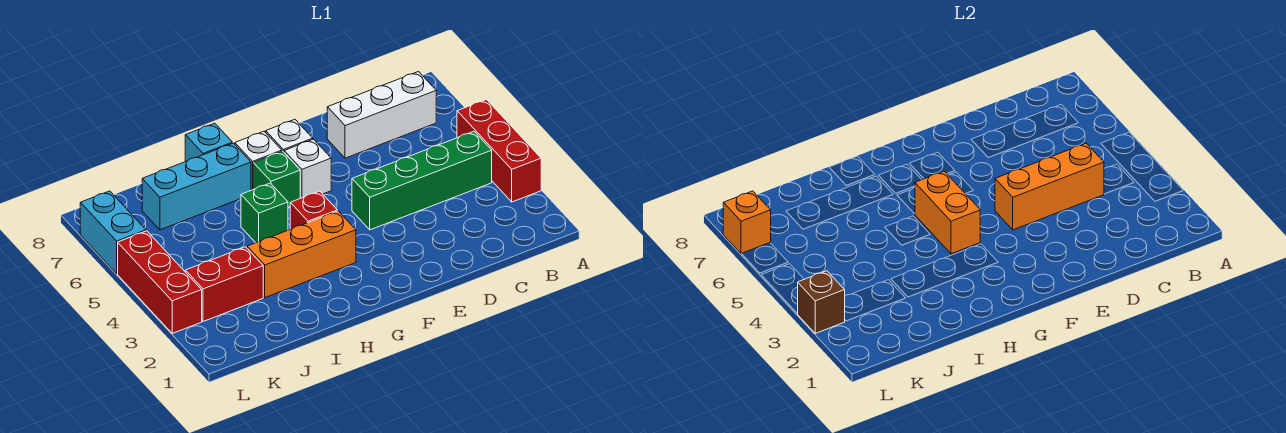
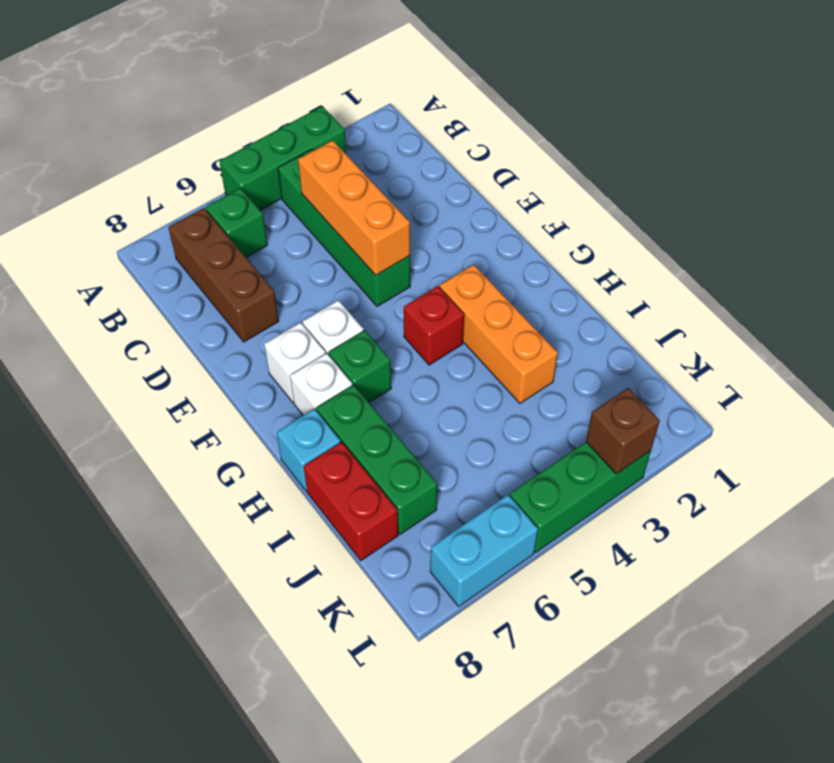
red 1x3 brick [457,99,541,202] -> green 1x3 brick [219,106,346,210]
white 1x3 brick [327,72,436,158] -> brown 1x3 brick [168,208,279,342]
orange 1x2 brick [915,171,980,254] -> none
green 1x1 brick [241,183,288,243] -> green 1x1 brick moved to [206,188,267,257]
cyan 1x3 brick [142,143,251,230] -> green 1x3 brick [316,385,437,534]
red 1x2 brick [185,247,263,322] -> red 1x2 brick moved to [304,442,398,561]
red 1x3 brick [118,231,202,333] -> green 1x3 brick [510,442,651,552]
orange 1x1 brick [723,191,771,254] -> none

